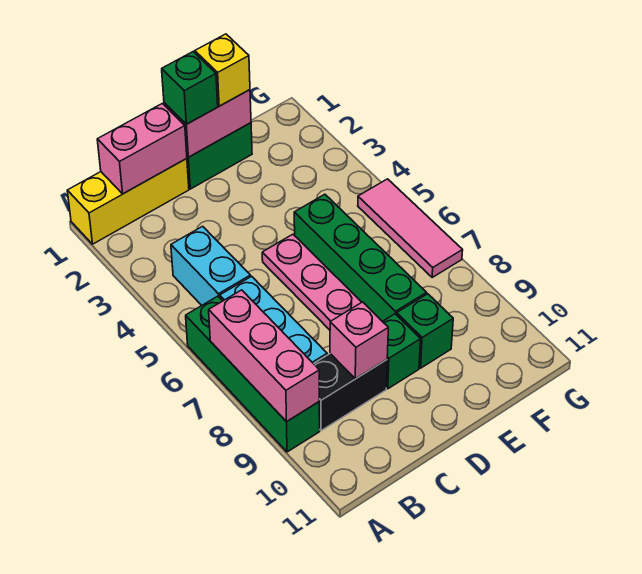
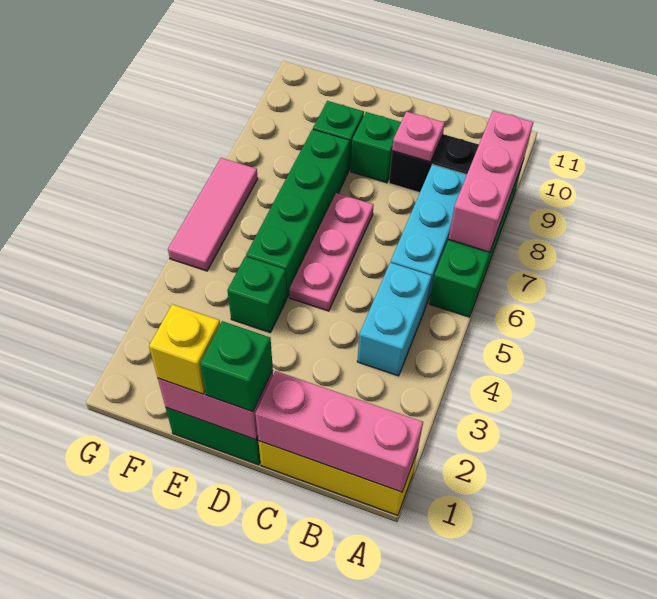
pink 1x2 brick [97,103,187,194] -> pink 1x3 brick [255,371,423,492]
pink 1x1 brick [330,302,388,379] -> pink 1x1 plate [392,112,444,162]
none -> green 1x1 brick [227,256,287,333]

